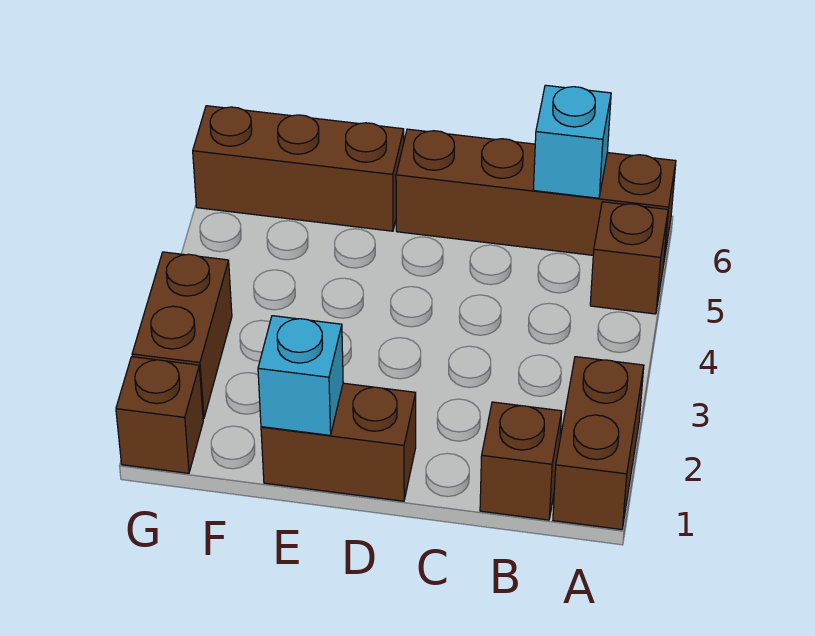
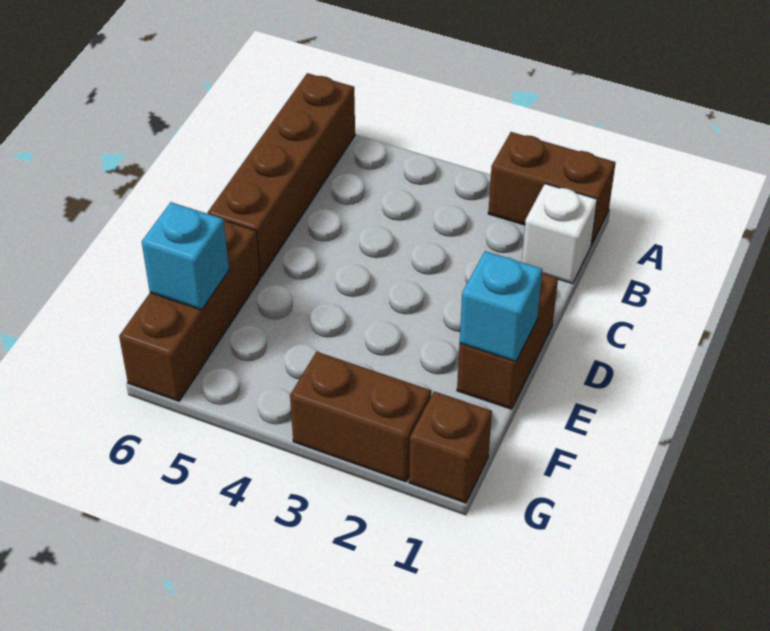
brown 1x1 brick [590,202,668,314] -> none
brown 1x1 brick [480,402,562,520] -> white 1x1 brick [522,184,597,284]
cyan 1x1 brick [533,85,611,198] -> cyan 1x1 brick moved to [142,202,229,310]

